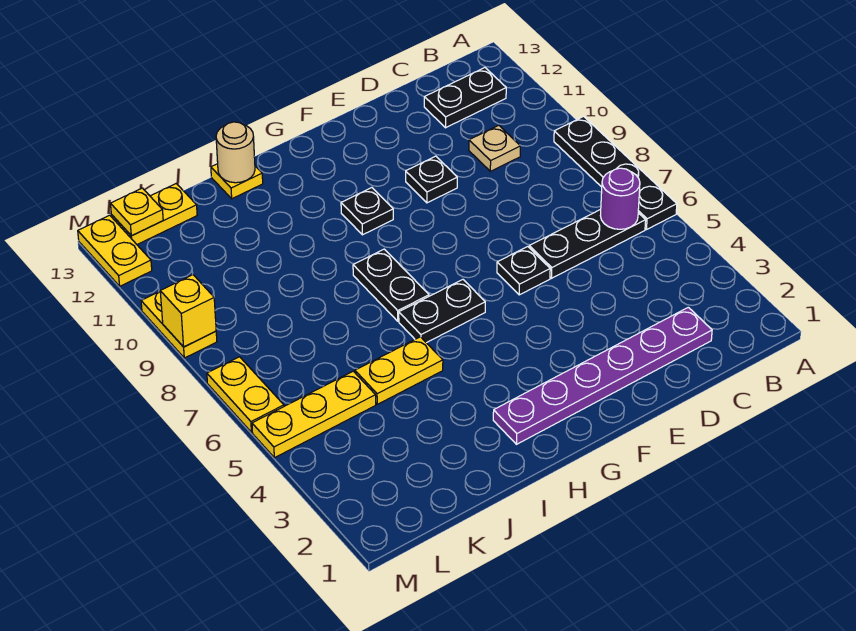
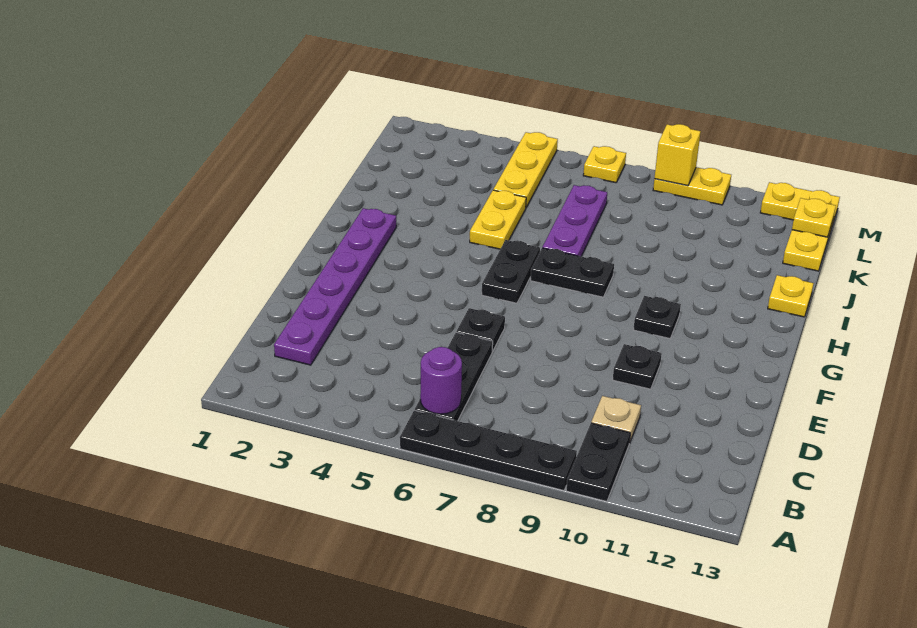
black 1x2 plate [424,68,506,128] -> black 1x2 plate moved to [566,423,630,501]
none -> purple 1x3 plate [542,185,607,256]
tan 1x1 round brick [216,122,255,183] -> none
yellow 1x2 plate [207,357,284,432] -> yellow 1x1 plate [583,146,626,183]

